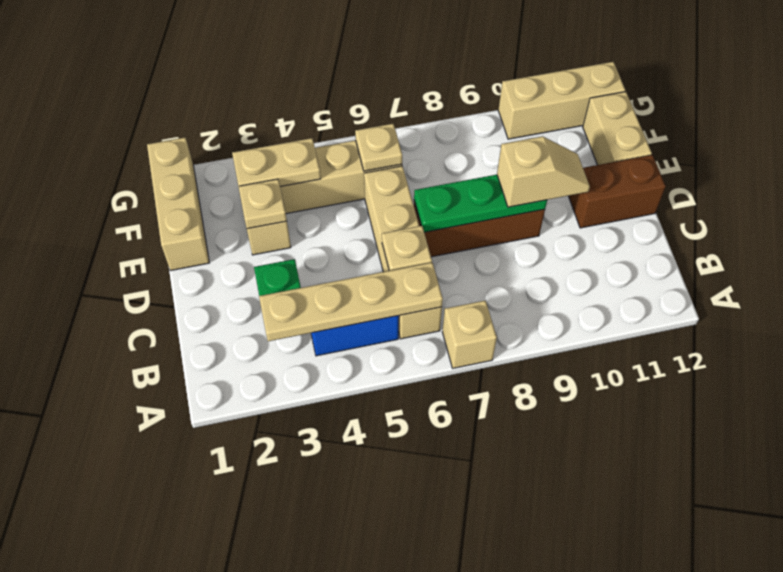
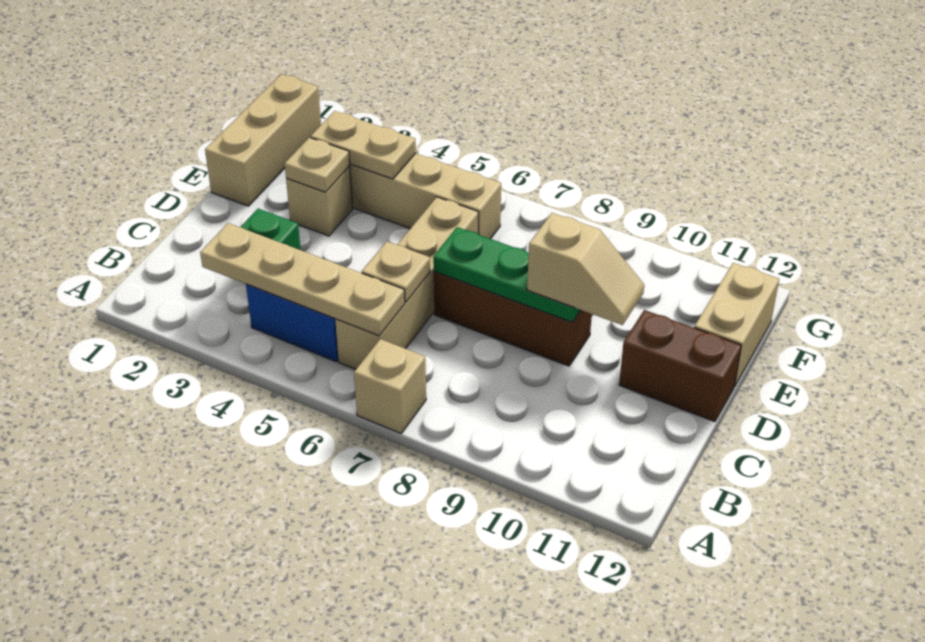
tan 1x1 plate [355,124,402,171] -> none
tan 1x3 brick [498,62,625,139] -> none

